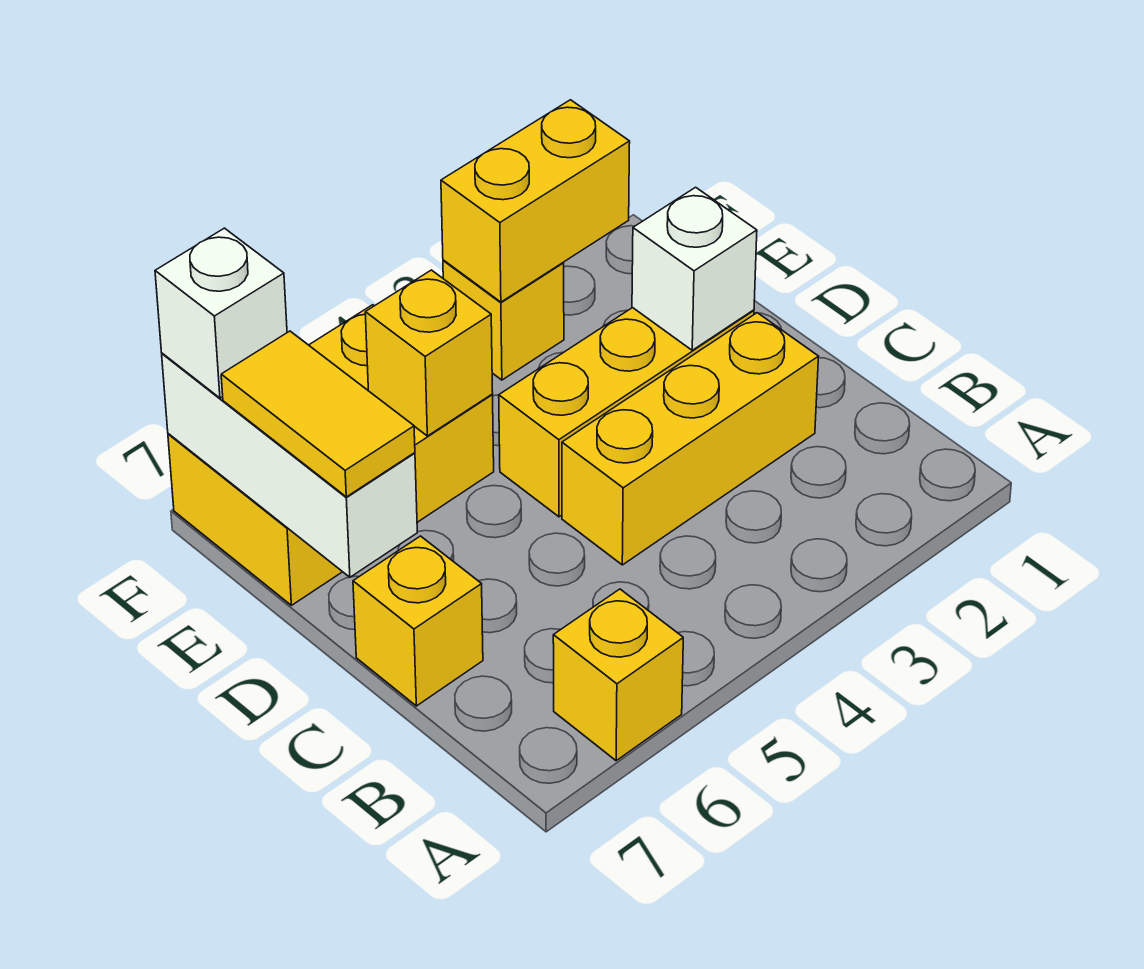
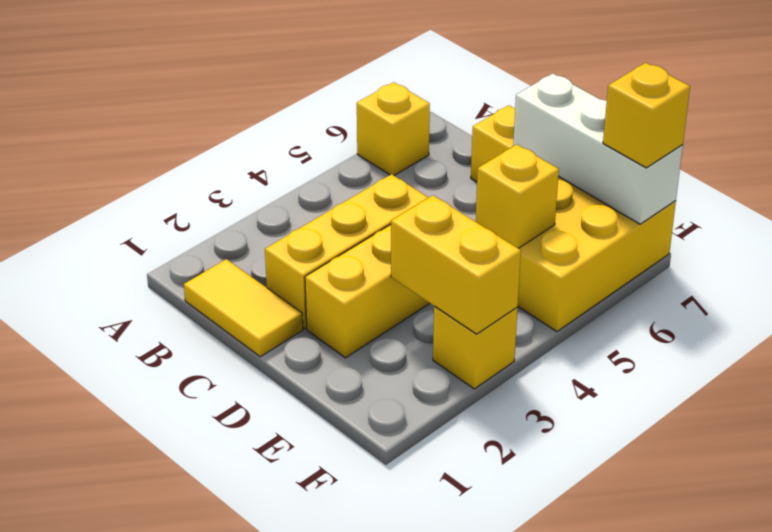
white 1x1 brick [632,187,757,350] -> none
yellow 1x2 tile [221,331,415,497] -> yellow 1x2 tile moved to [184,259,303,357]
yellow 1x2 brick [441,100,630,302] -> yellow 1x2 brick turned to [391,195,521,334]
white 1x1 brick [155,228,287,398] -> yellow 1x1 brick [603,63,690,168]

